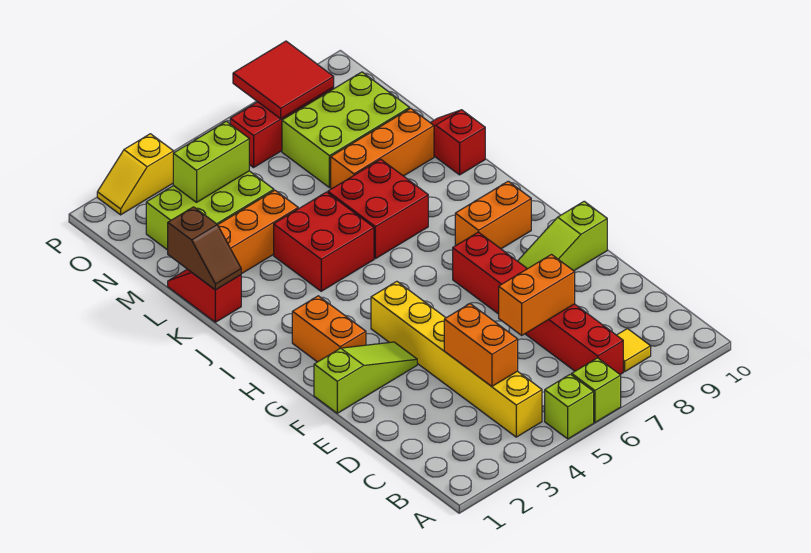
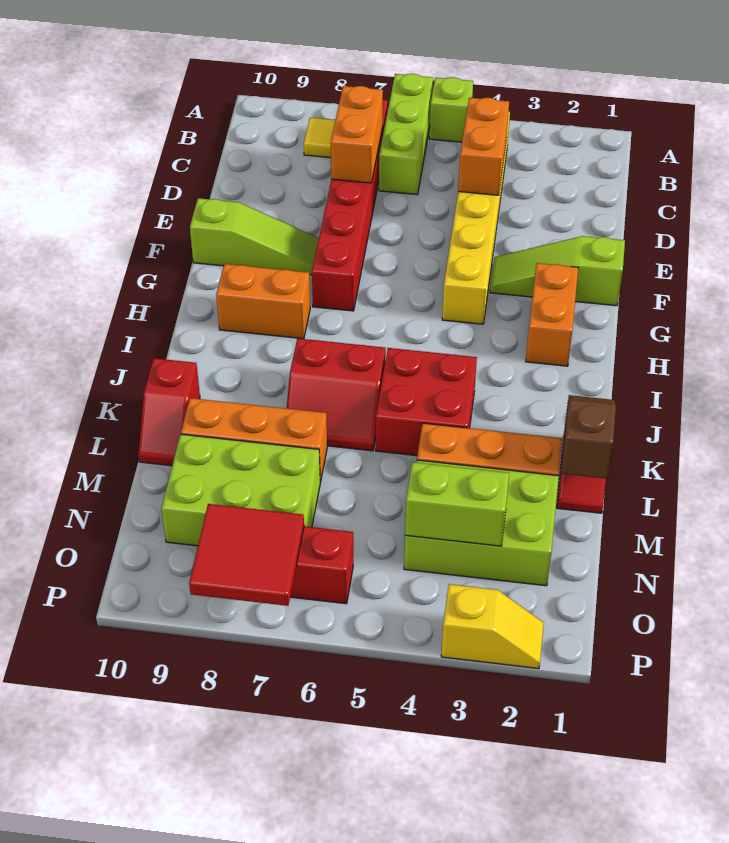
lime 1x1 brick [572,358,621,423] -> lime 1x3 brick [379,74,433,195]
orange 1x2 brick [499,255,575,335] -> orange 1x2 brick turned to [331,86,383,183]
red 2x2 brick [328,159,428,259] -> red 2x2 slope [287,338,386,451]

